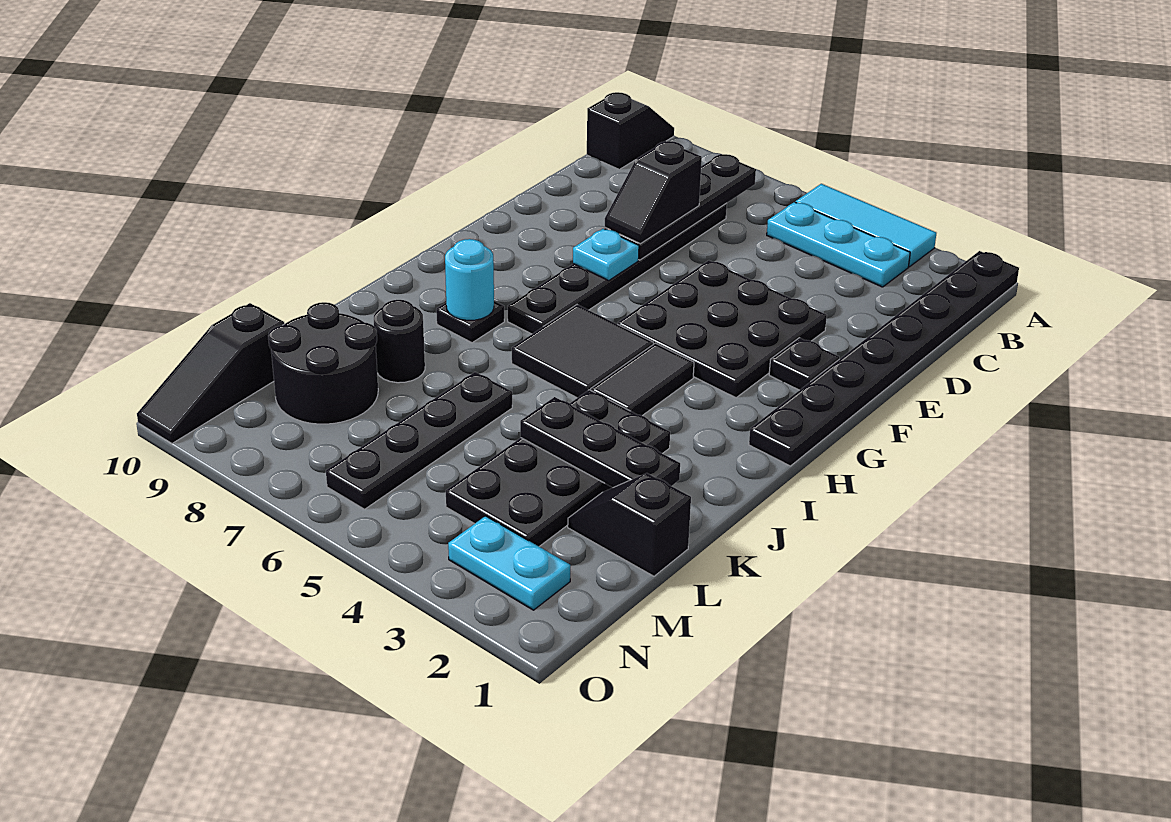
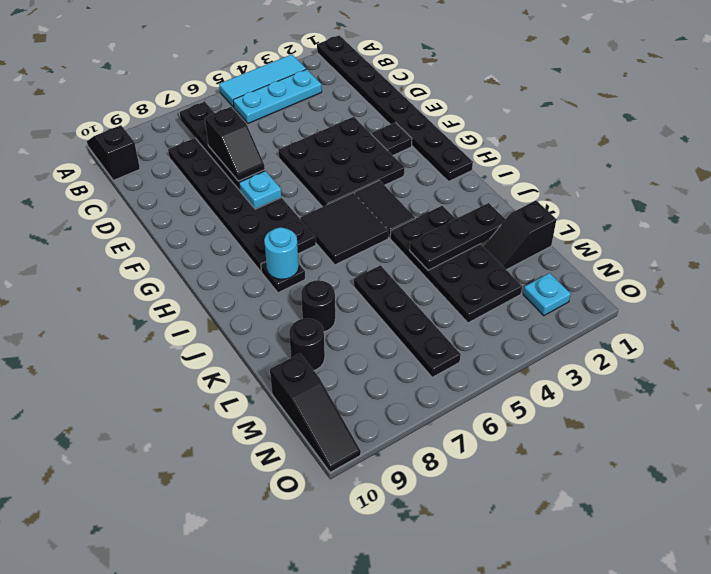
black 1x6 plate [508,203,727,334] -> black 2x6 plate [168,138,316,271]
black 2x2 round brick [268,302,378,424] -> black 1x1 round brick [289,318,325,370]
cyan 1x2 plate [448,516,570,610] -> cyan 1x1 plate [523,273,571,316]

